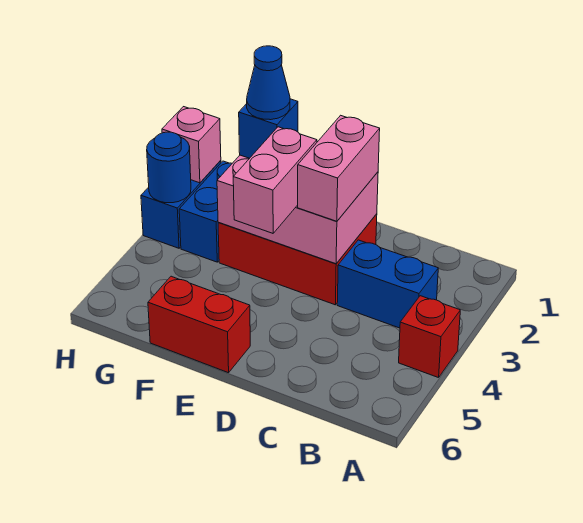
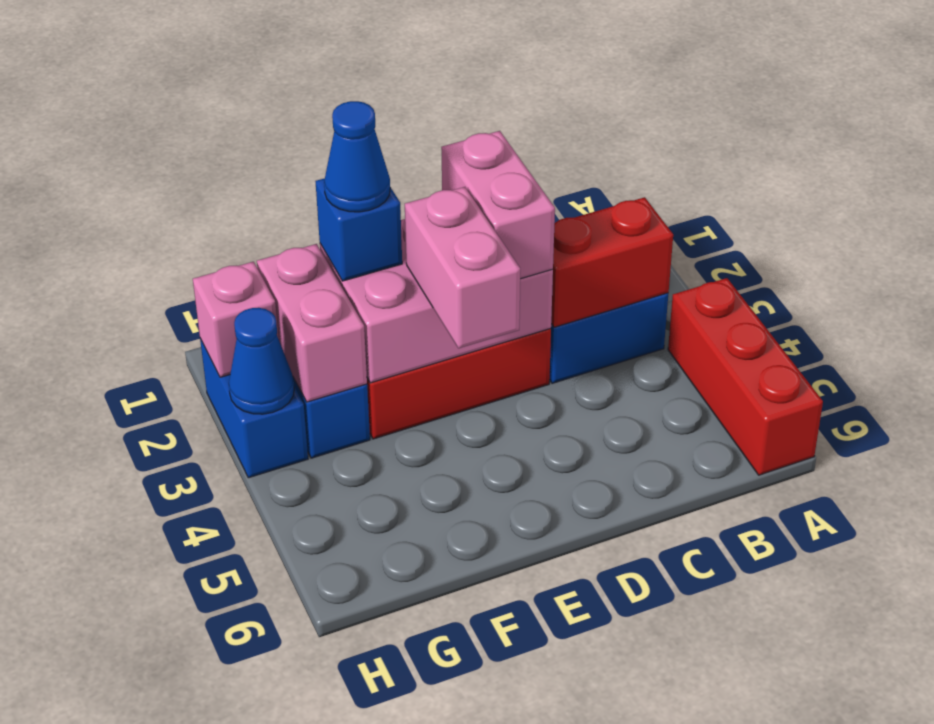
red 1x1 brick [399,296,460,378] -> red 1x3 brick [668,278,823,475]
red 1x2 brick [148,276,250,373] -> red 1x2 brick moved to [551,197,673,327]
none -> pink 1x2 brick [257,244,367,402]
blue 1x1 round brick [147,132,191,203] -> blue 1x1 cone [229,308,294,414]

